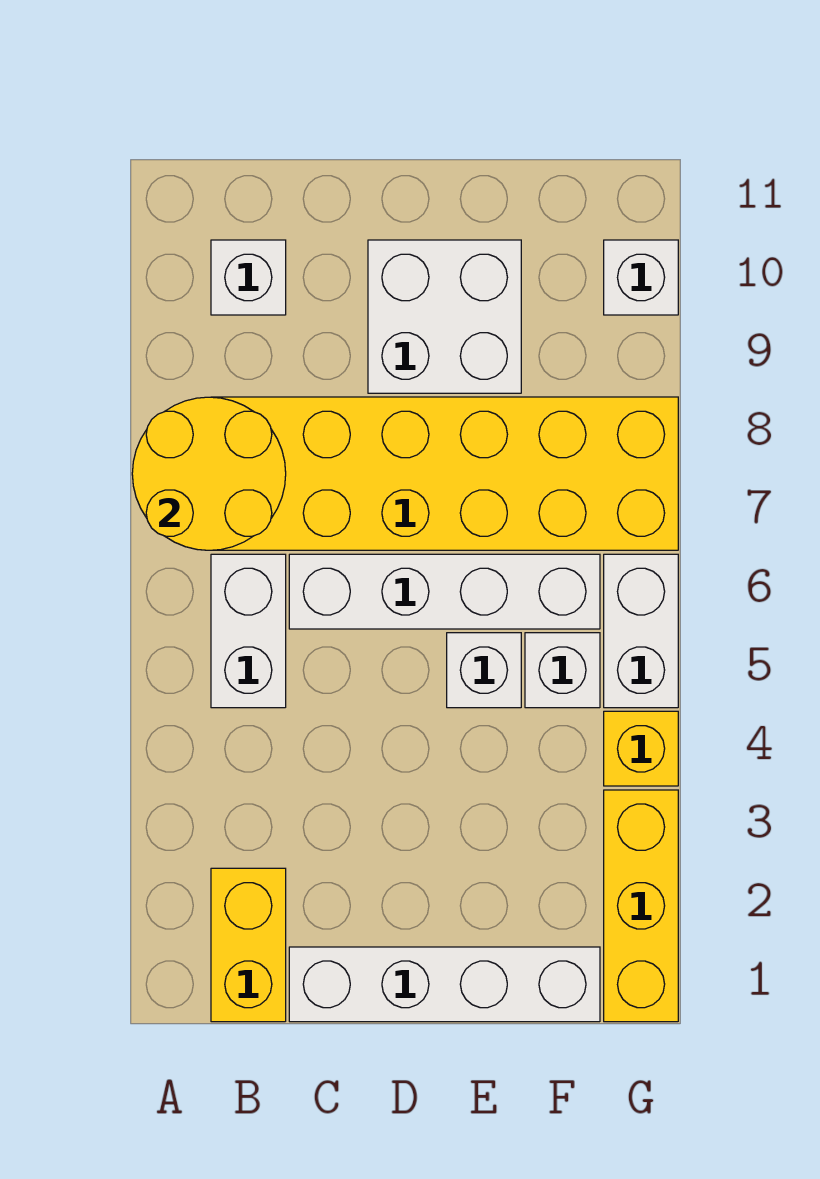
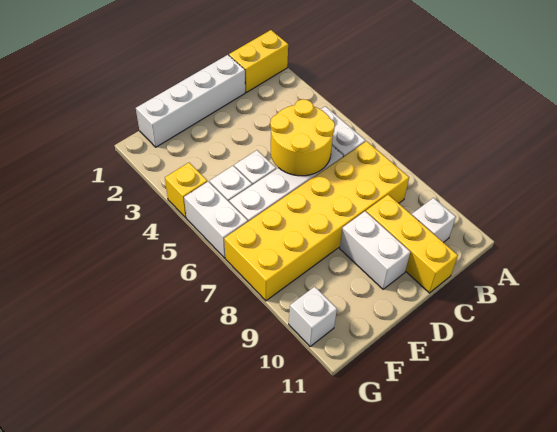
yellow 2x2 round brick [132,397,286,550] -> yellow 2x2 round brick moved to [270,99,335,176]
yellow 1x2 brick [211,868,286,1022] -> yellow 1x2 brick turned to [229,30,288,92]
white 2x2 brick [368,240,521,393] -> white 1x2 brick [340,211,410,289]
yellow 1x3 brick [604,790,678,1022] -> yellow 1x3 brick moved to [366,195,458,293]

